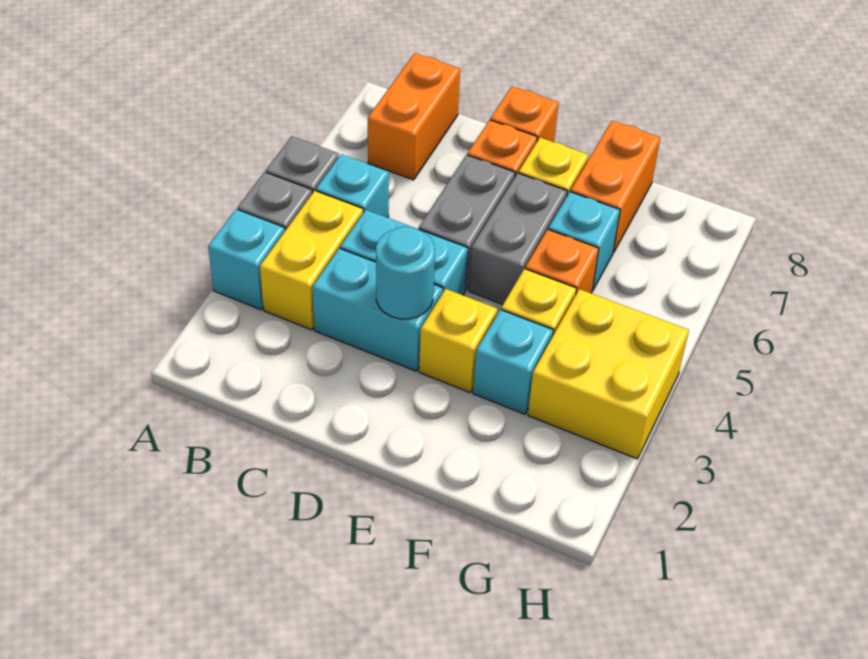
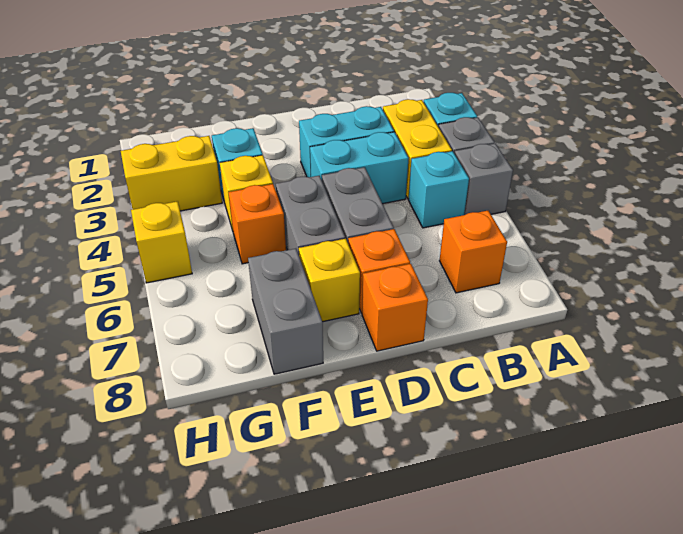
orange 1x2 brick [368,53,460,180] -> orange 1x1 brick [440,211,507,293]
cyan 1x1 round brick [376,227,435,319] -> none
yellow 1x1 brick [419,289,497,392] -> yellow 1x1 brick moved to [131,201,192,283]
cyan 1x1 brick [548,192,620,291] -> none
orange 1x2 brick [571,121,660,253] -> grey 1x2 brick [248,249,323,374]
yellow 2x2 brick [528,289,689,459] -> yellow 1x2 brick [121,136,222,211]

